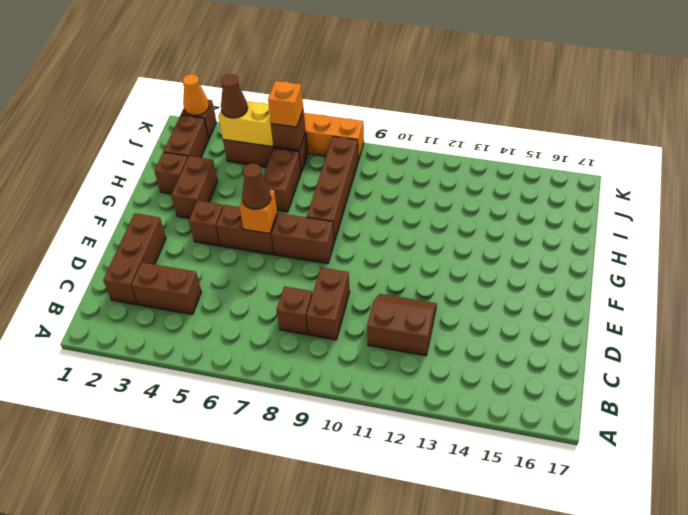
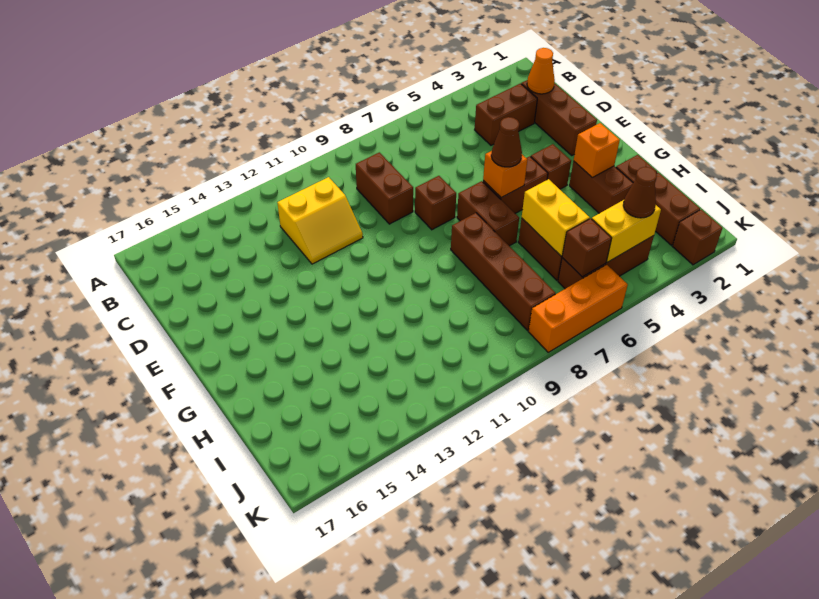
brown 1x1 brick [276,287,312,335] -> brown 1x1 brick moved to [415,176,456,230]
brown 2x2 slope [367,294,437,356] -> yellow 2x2 slope [277,177,363,264]
brown 1x2 brick [272,213,334,264] -> brown 1x2 brick turned to [457,181,519,246]
none -> yellow 1x2 brick [522,179,590,256]
orange 1x1 brick [268,81,303,127] -> orange 1x1 brick moved to [574,123,620,178]
orange 1x1 cone [183,74,209,115] -> orange 1x1 cone moved to [527,48,555,94]

